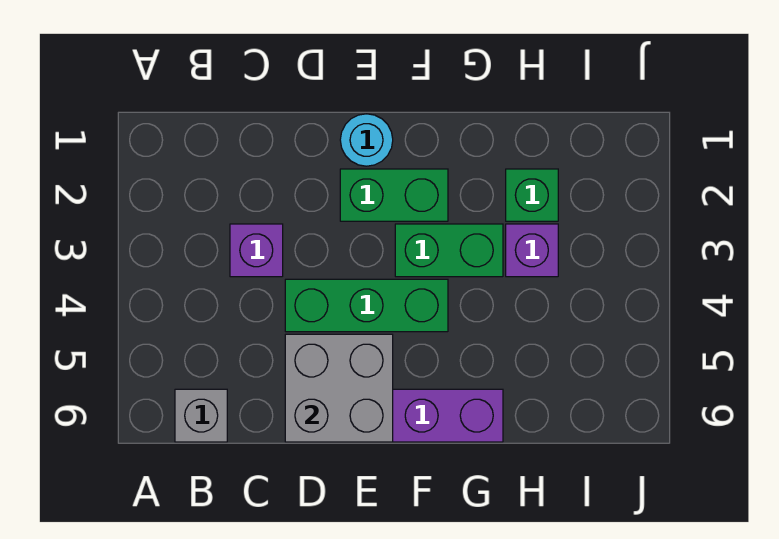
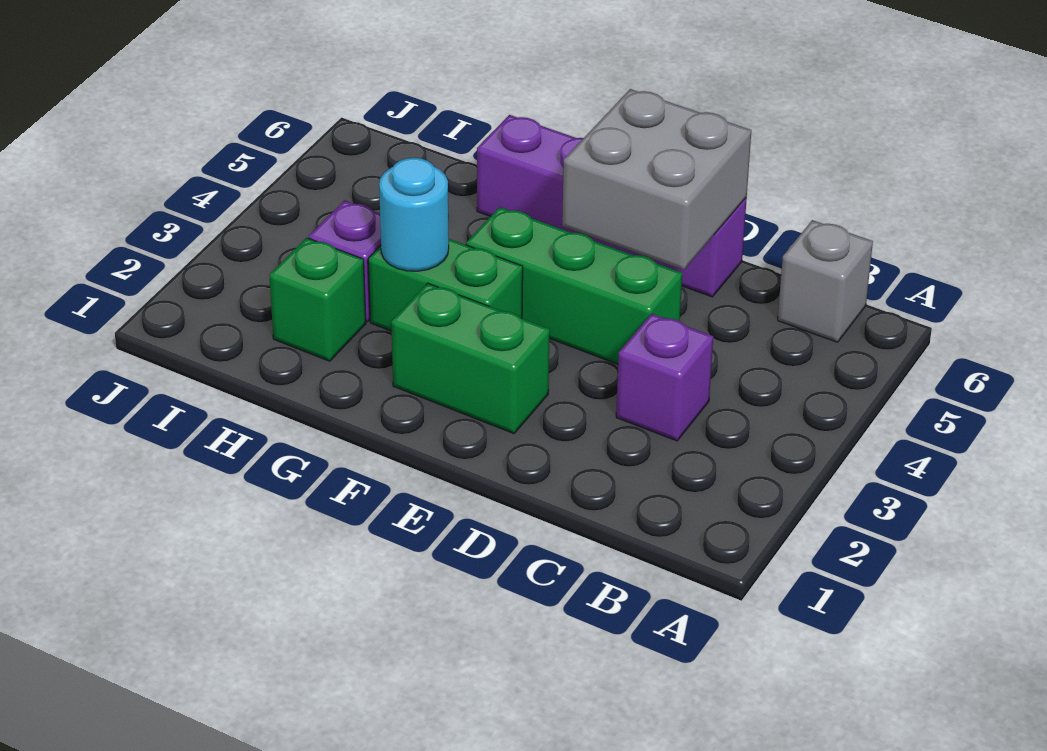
cyan 1x1 round brick [340,114,393,166] -> cyan 1x1 round brick moved to [379,158,449,271]

